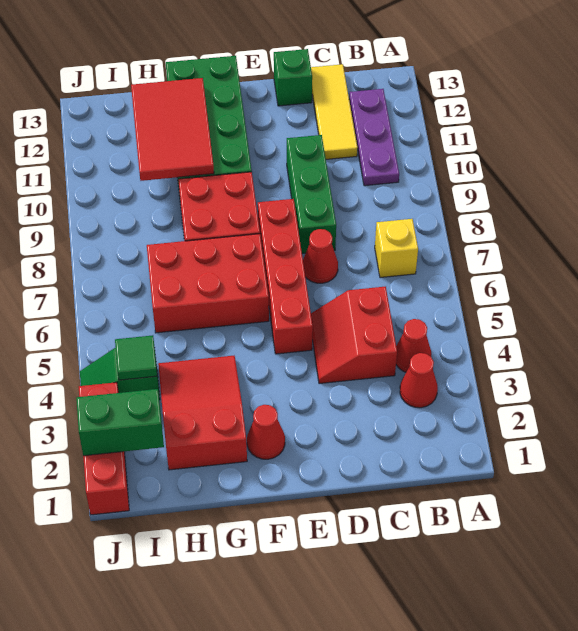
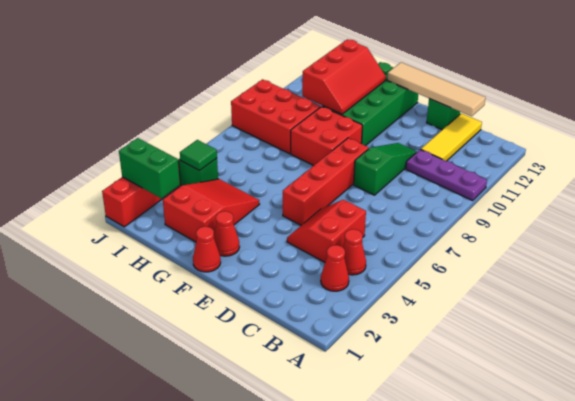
yellow 1x1 brick [375,219,418,278] -> none
purple 1x3 plate [349,89,399,186] -> purple 1x3 plate turned to [406,149,487,201]
none -> tan 1x4 tile [387,62,486,116]
red 1x1 cone [303,229,338,283] -> red 1x1 cone moved to [193,227,221,272]
green 1x3 brick [287,135,336,253] -> green 1x3 slope [354,143,417,195]
red 2x3 brick [147,234,269,333] -> red 2x3 brick moved to [231,79,321,154]
red 2x3 tile [131,78,214,181] -> red 2x3 slope [302,39,386,114]

